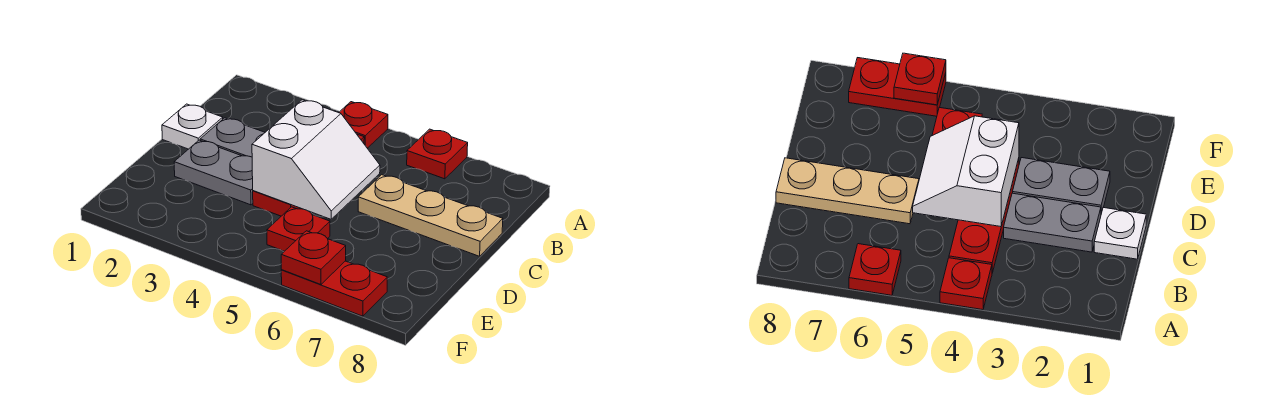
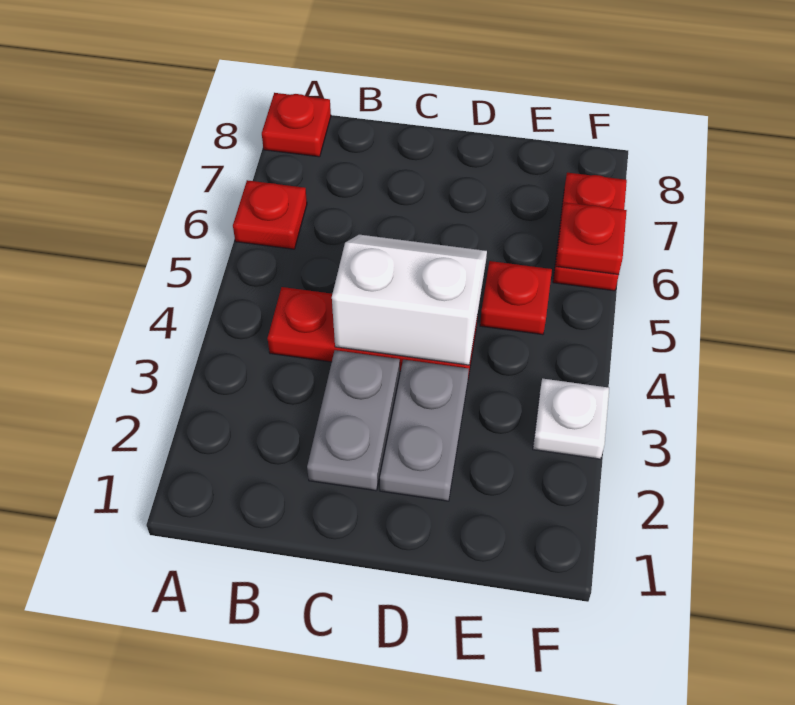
red 1x1 plate [339,102,388,148] -> red 1x1 plate moved to [262,93,331,157]
white 1x1 plate [162,104,223,149] -> white 1x1 plate moved to [533,379,609,459]
tan 1x3 plate [358,175,503,256] -> none

